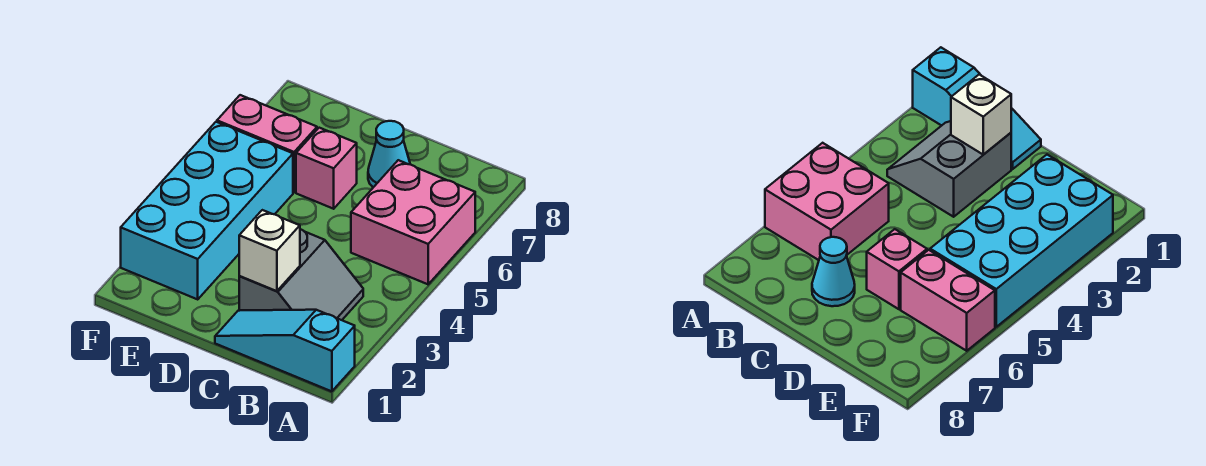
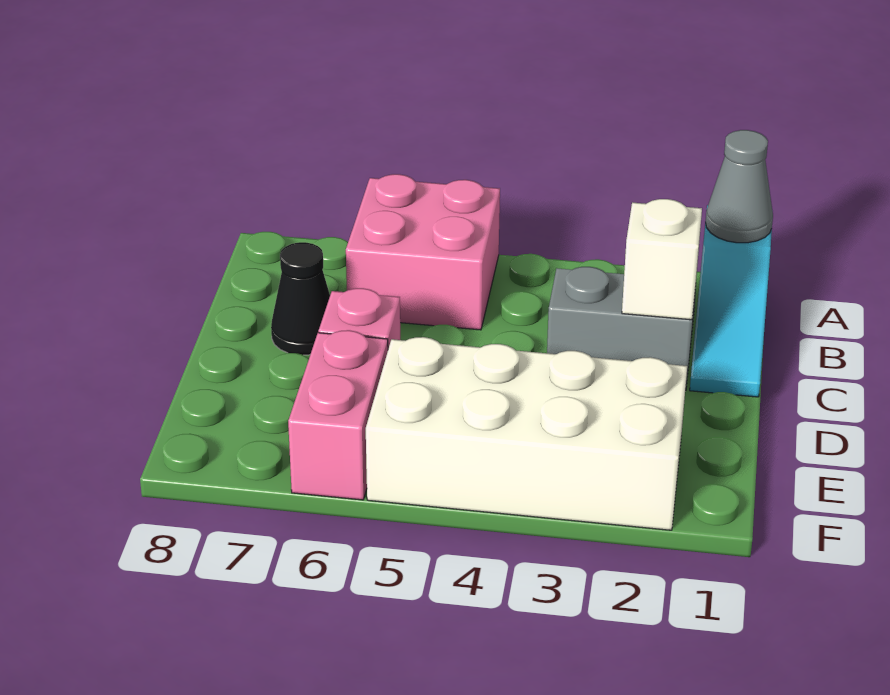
none -> grey 1x1 cone [705,130,773,243]
cyan 1x1 cone [368,121,410,187] -> black 1x1 cone [271,242,330,355]
cyan 2x4 brick [121,122,293,299] -> white 2x4 brick [366,337,687,530]

